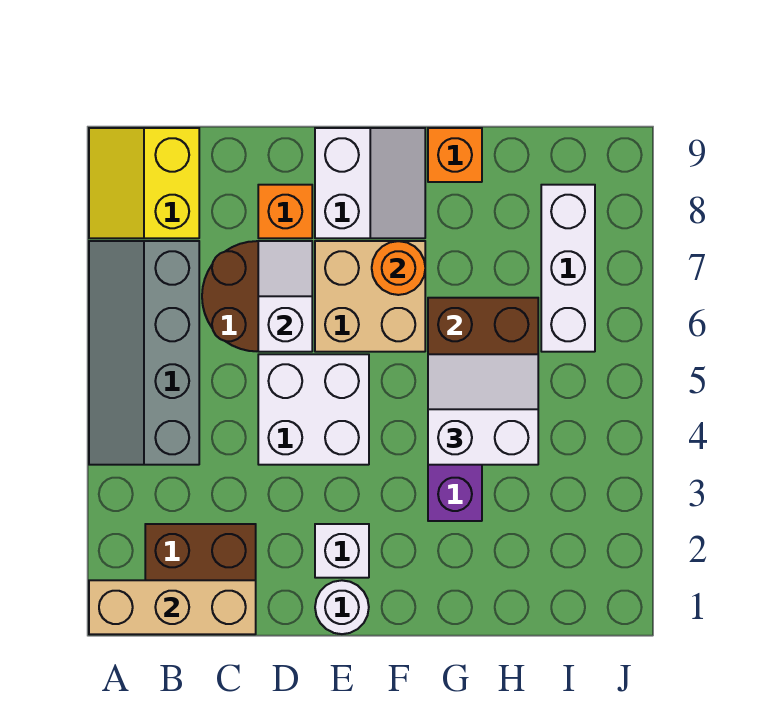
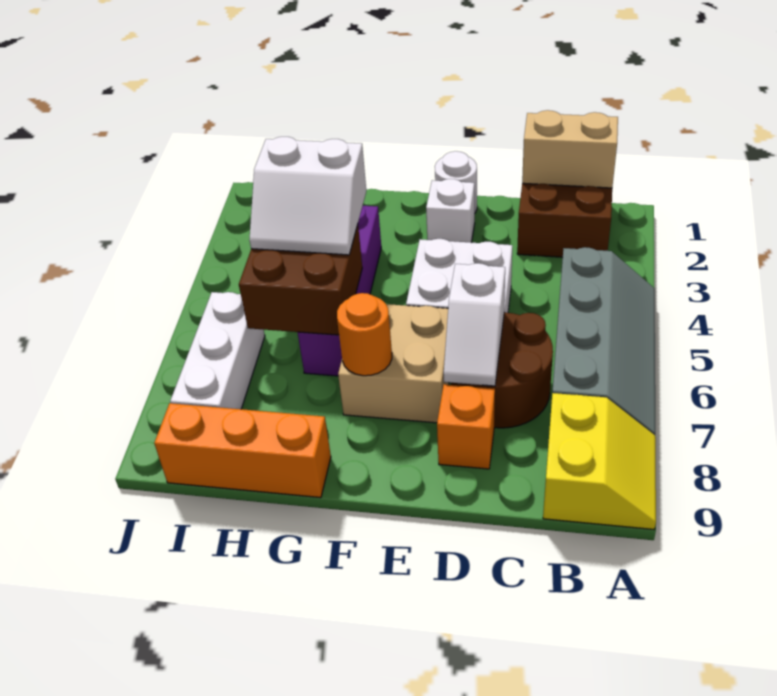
tan 1x3 brick [89,580,256,634] -> tan 1x2 brick [522,110,618,188]
white 2x2 slope [315,128,425,238] -> none
orange 1x1 brick [428,128,482,182] -> orange 1x3 brick [154,403,331,498]

